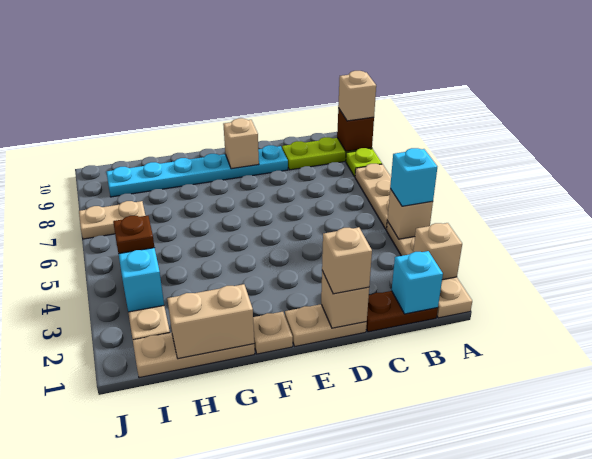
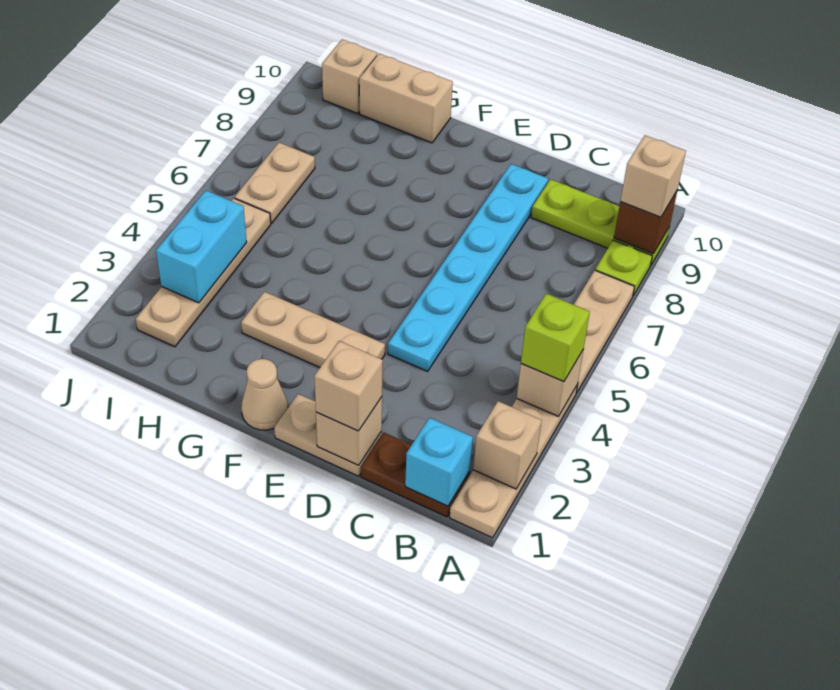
cyan 1x1 brick [390,148,437,206] -> lime 1x1 brick [521,294,590,381]
cyan 1x6 plate [106,145,288,197] -> cyan 1x6 plate turned to [388,164,548,371]
tan 1x1 brick [223,118,259,169] -> tan 1x1 brick moved to [322,39,377,114]
tan 1x1 plate [253,312,293,354] -> tan 1x1 cone [241,359,288,430]
tan 1x3 plate [133,333,255,378] -> tan 1x3 plate moved to [241,292,385,367]
tan 1x2 brick [167,284,254,359] -> tan 1x2 brick moved to [359,53,453,143]
brown 1x1 plate [113,216,154,254] -> none
tan 1x2 plate [79,201,145,239] -> tan 1x2 plate turned to [235,143,315,223]

